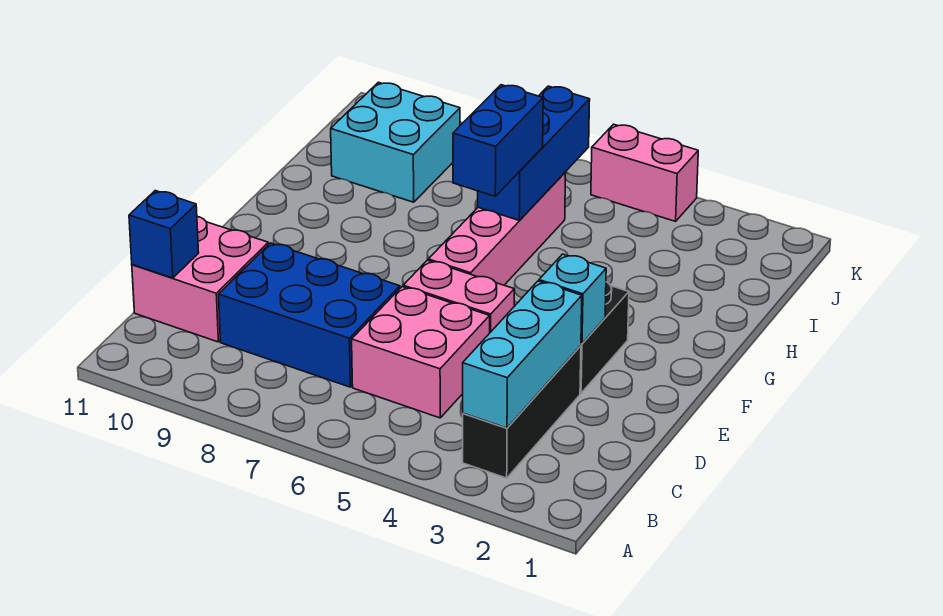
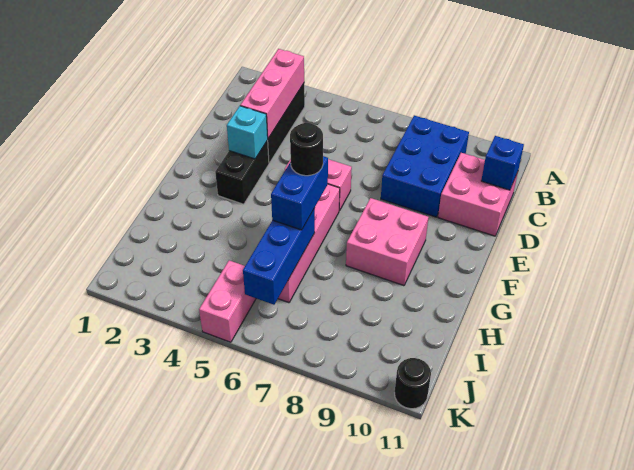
cyan 1x3 brick [463,281,582,428] -> pink 1x3 brick [240,49,304,138]
pink 2x2 brick [352,287,490,418] -> pink 2x2 brick moved to [346,198,429,286]
blue 2x3 brick [219,243,400,387] -> blue 2x3 brick turned to [381,115,469,217]
none -> black 1x1 round brick [290,123,323,176]
cyan 2x2 brick [331,82,460,202] -> none
pink 1x2 brick [591,124,698,221] -> pink 1x2 brick turned to [199,260,256,342]
none -> black 1x1 round brick [395,358,431,409]

